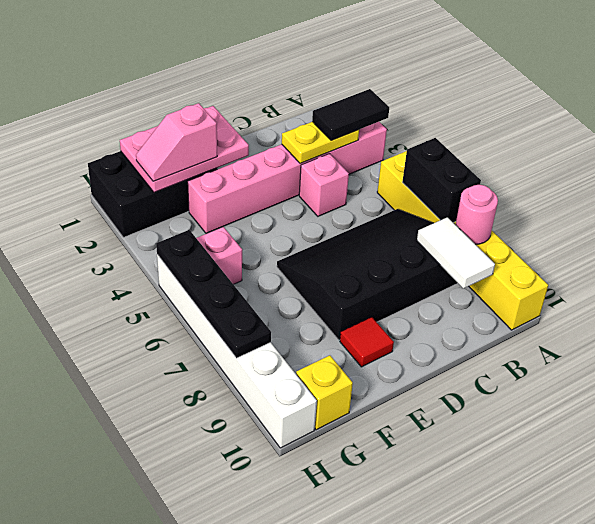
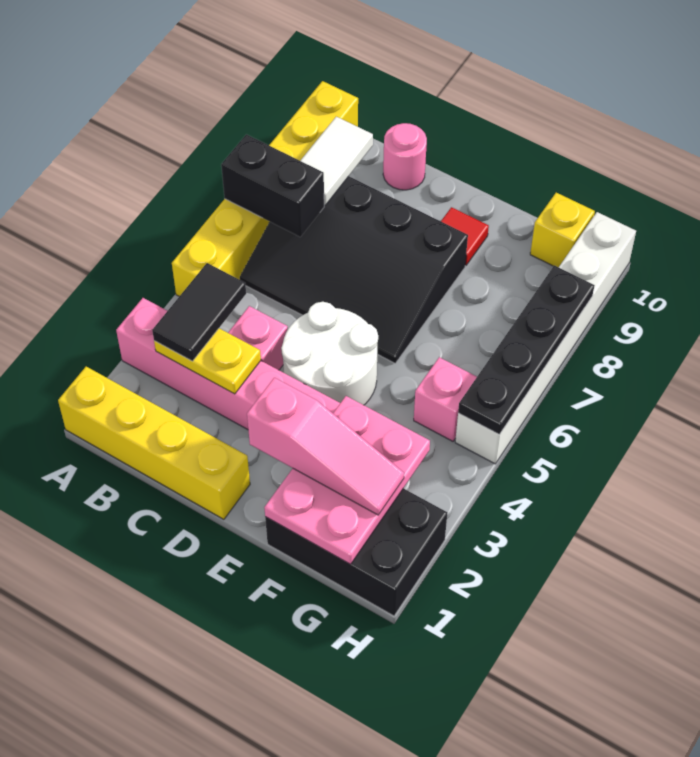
none -> yellow 1x4 brick [58,367,250,519]
black 1x2 tile [312,89,389,141] -> black 1x2 tile turned to [152,263,246,361]
black 1x2 brick [402,138,481,223] -> black 1x2 brick turned to [221,134,324,237]
pink 1x1 round brick [456,185,498,244] -> pink 1x1 round brick moved to [383,123,427,190]
none -> white 2x2 round brick [281,302,378,405]
pink 2x3 plate [120,106,249,192] -> pink 2x3 plate turned to [264,396,430,564]
pink 1x2 slope [136,103,217,181] -> pink 1x3 slope [247,378,404,515]

